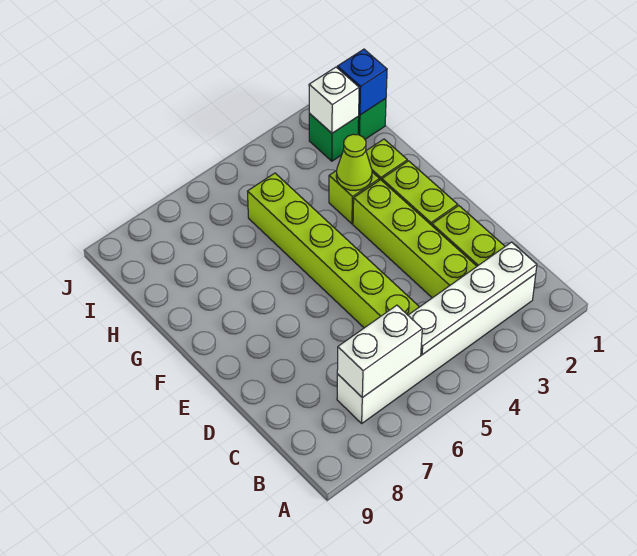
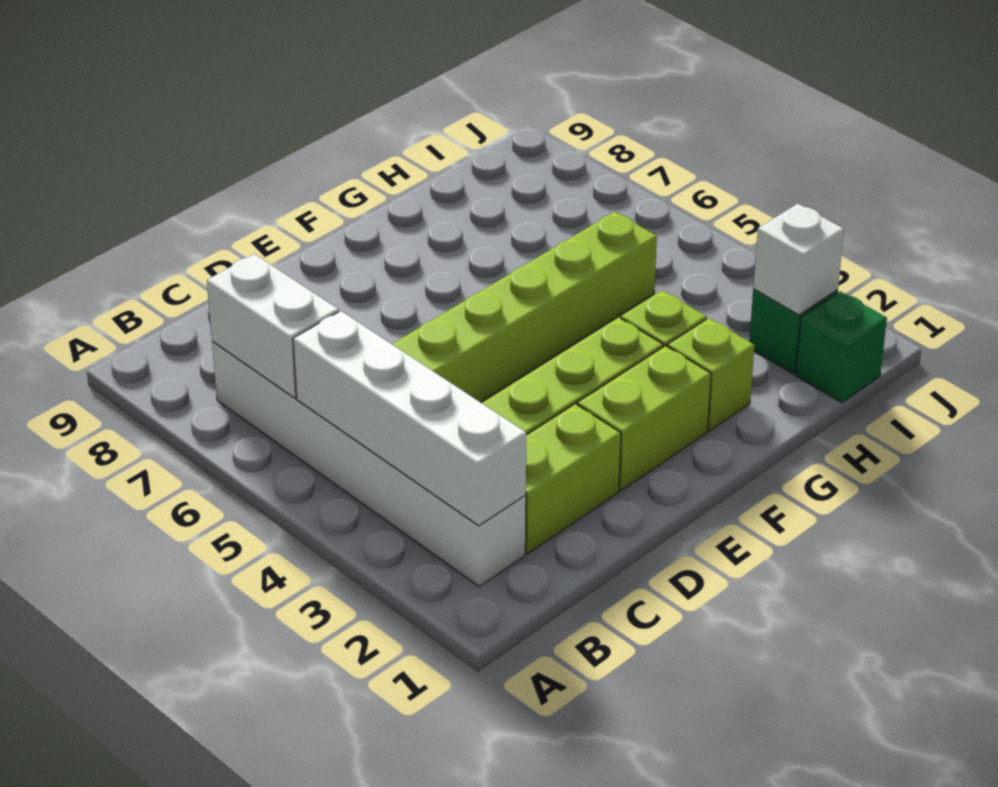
white 1x4 plate [408,242,537,355] -> white 1x4 brick [293,311,526,526]
lime 1x1 cone [336,134,372,191] -> none
blue 1x1 brick [337,49,387,115] -> none

